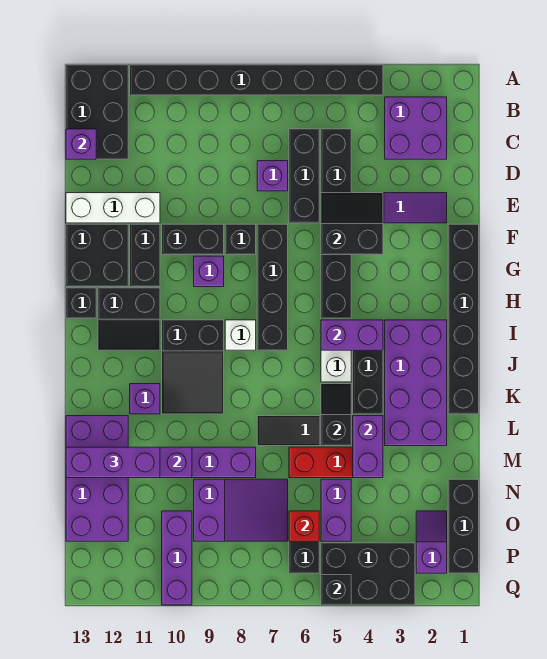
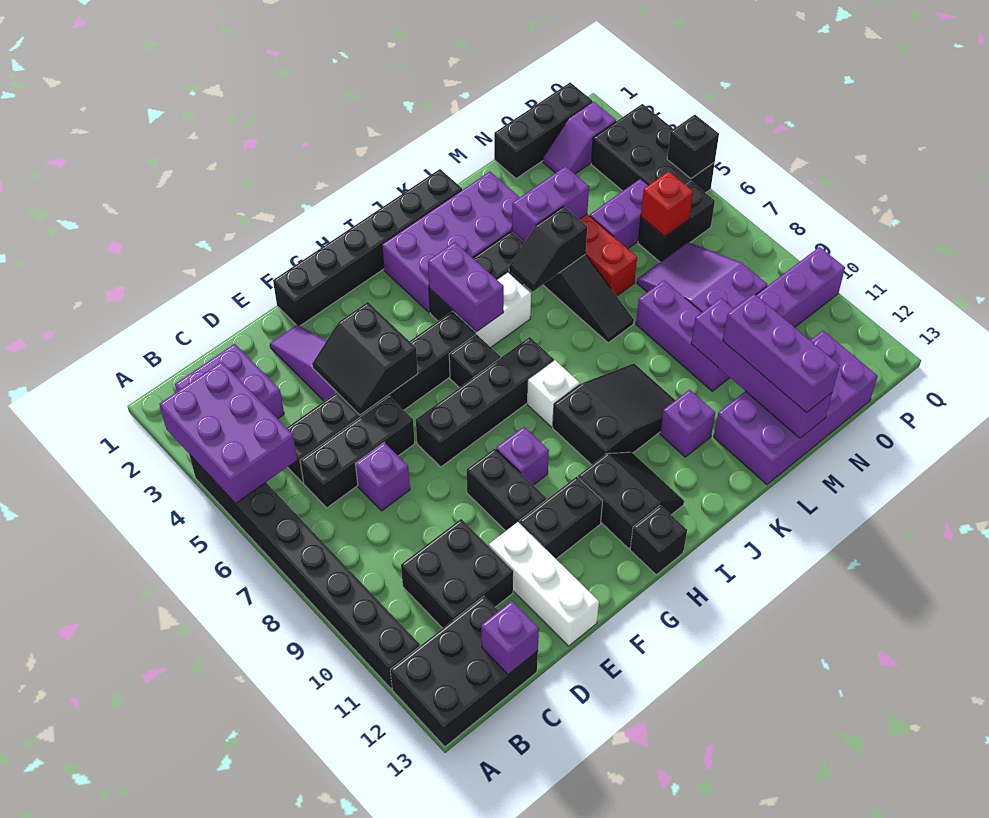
none -> purple 2x3 brick [159,362,297,503]
black 1x1 brick [225,224,256,255] -> black 1x1 brick moved to [449,334,500,388]
black 2x2 brick [66,224,128,287] -> black 2x2 brick moved to [401,519,513,628]

